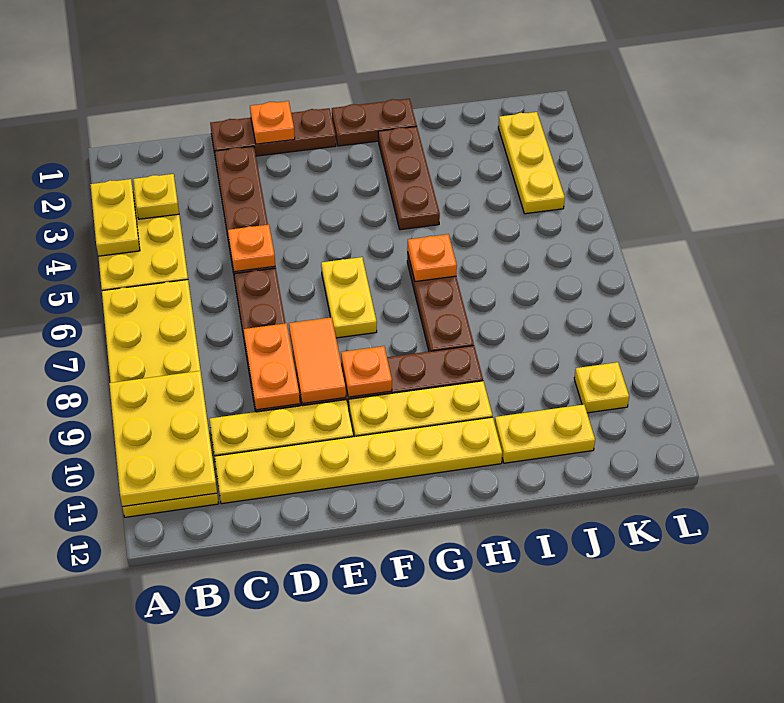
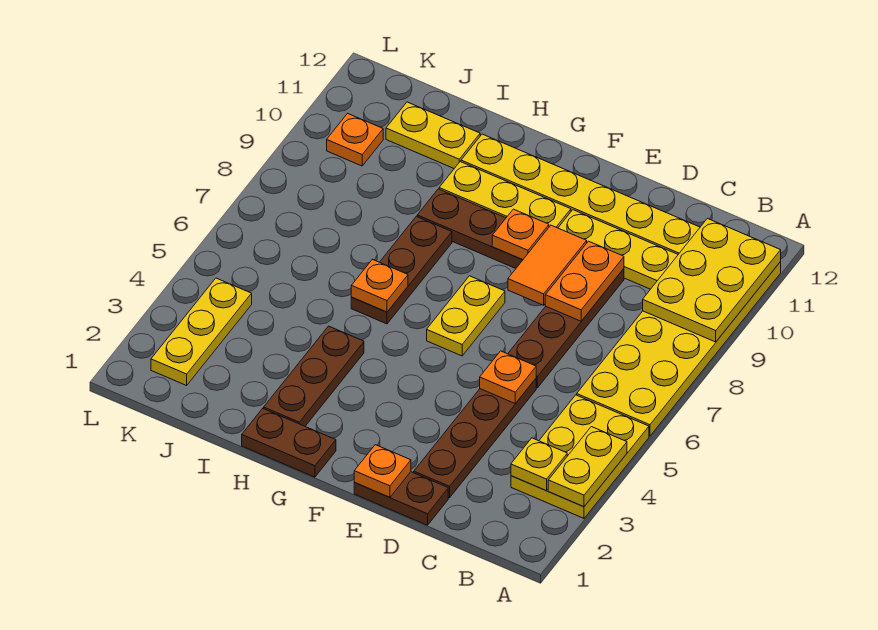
brown 1x3 plate [210,108,336,156] -> brown 1x2 plate [354,472,448,525]
yellow 1x1 plate [574,362,629,413] -> orange 1x1 plate [327,113,383,166]

